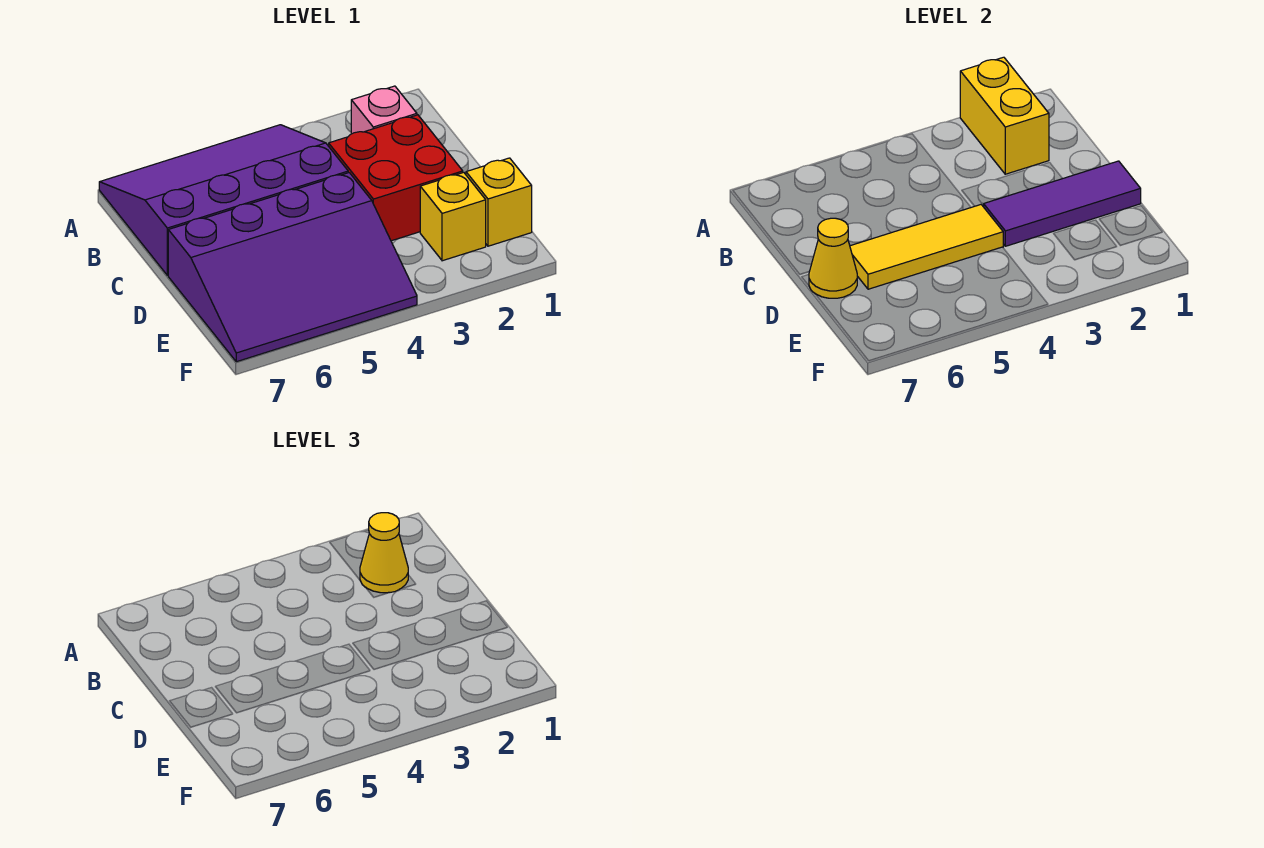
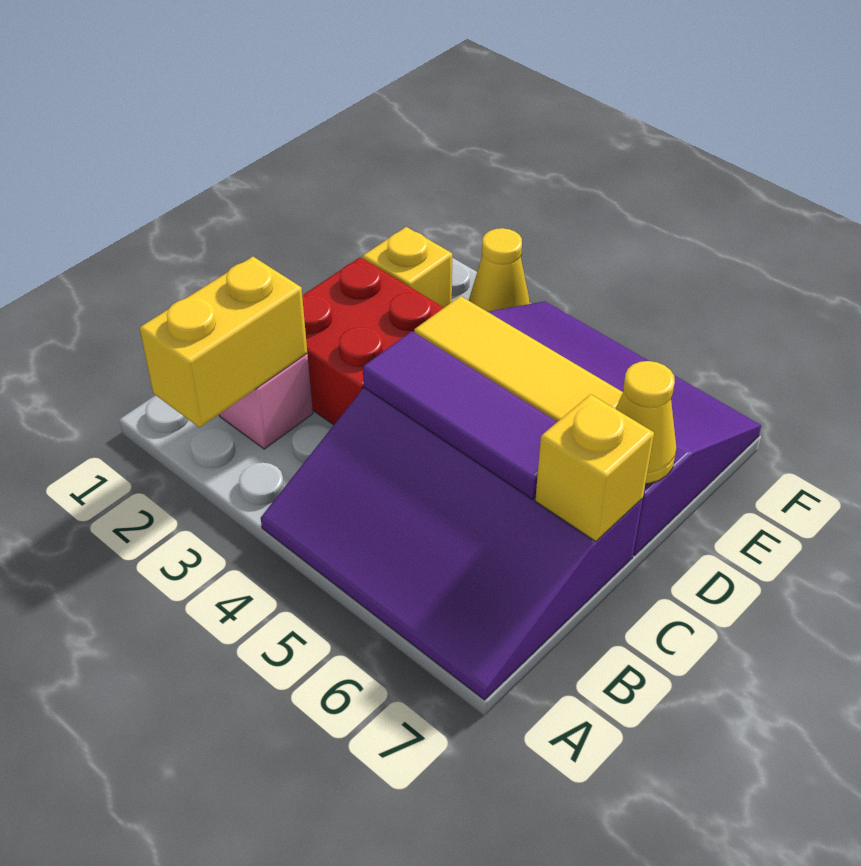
yellow 1x1 cone [360,513,408,593] -> yellow 1x1 cone moved to [469,228,530,312]
purple 1x3 tile [984,161,1141,246] -> purple 1x3 tile moved to [363,331,557,499]
yellow 1x1 brick [466,158,532,246] -> yellow 1x1 brick moved to [535,394,654,542]

